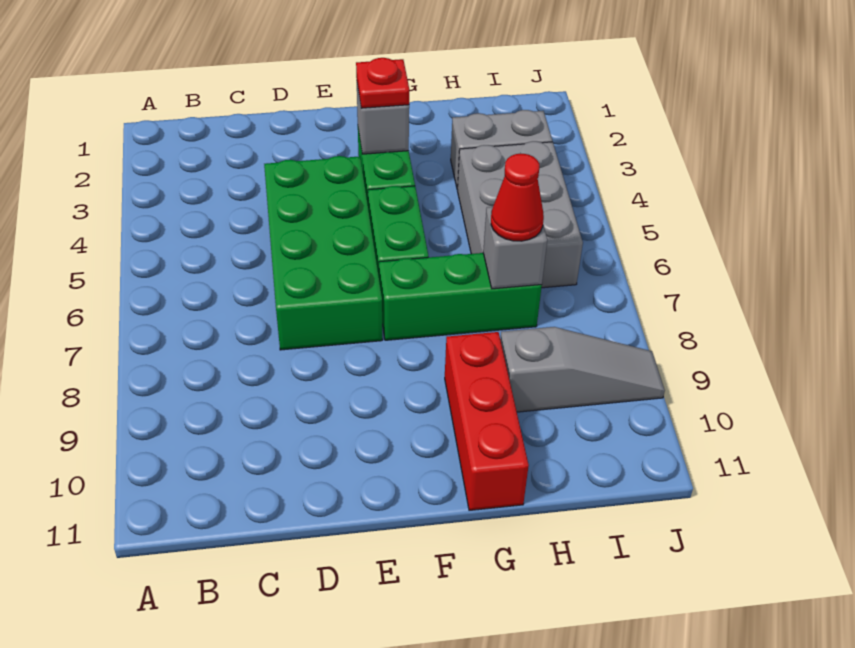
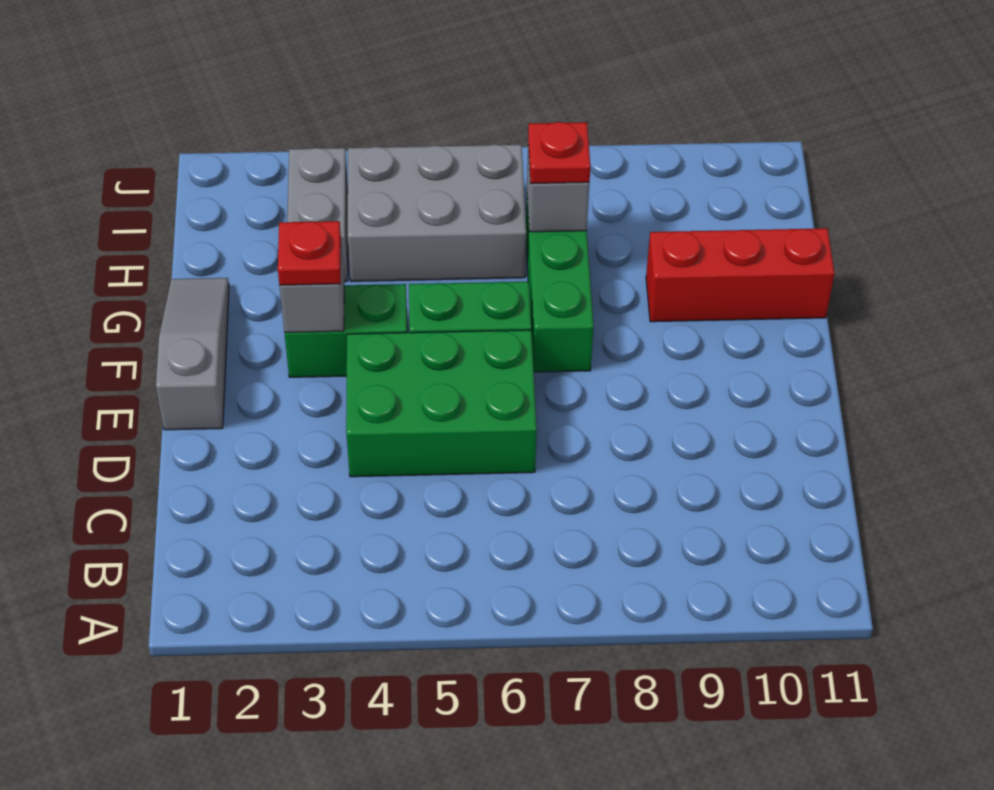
green 2x4 brick [264,156,382,350] -> green 2x3 brick [346,330,537,477]
red 1x1 cone [491,154,544,241] -> red 1x1 plate [528,122,590,184]
grey 1x3 slope [500,327,665,412] -> grey 1x3 slope moved to [156,278,229,430]

